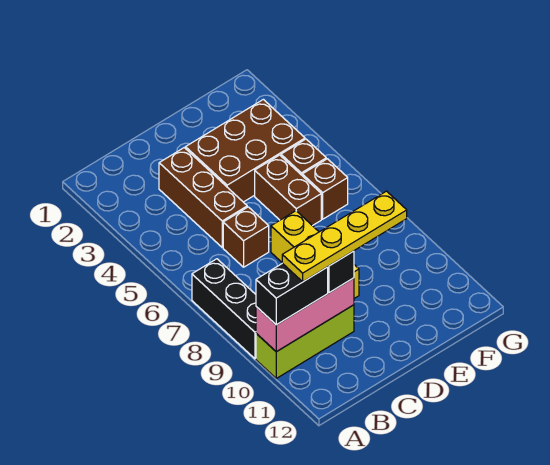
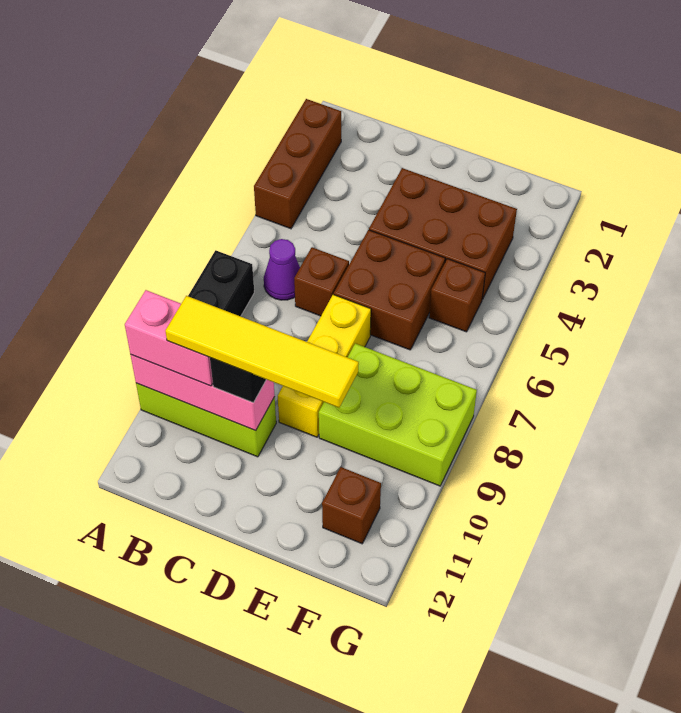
black 1x2 brick [256,263,328,325] -> pink 1x2 brick [125,290,213,386]
none -> purple 1x1 cone [264,239,300,300]
yellow 1x4 plate [282,191,407,282] -> yellow 1x4 tile [165,296,359,408]
brown 1x3 brick [159,148,247,247] -> brown 1x3 brick moved to [254,99,341,229]
brown 1x2 brick [255,155,321,226] -> brown 2x2 brick [334,230,445,350]
none -> lime 2x3 brick [319,343,477,486]
brown 1x1 brick [302,159,348,219] -> brown 1x1 brick moved to [322,467,381,544]

